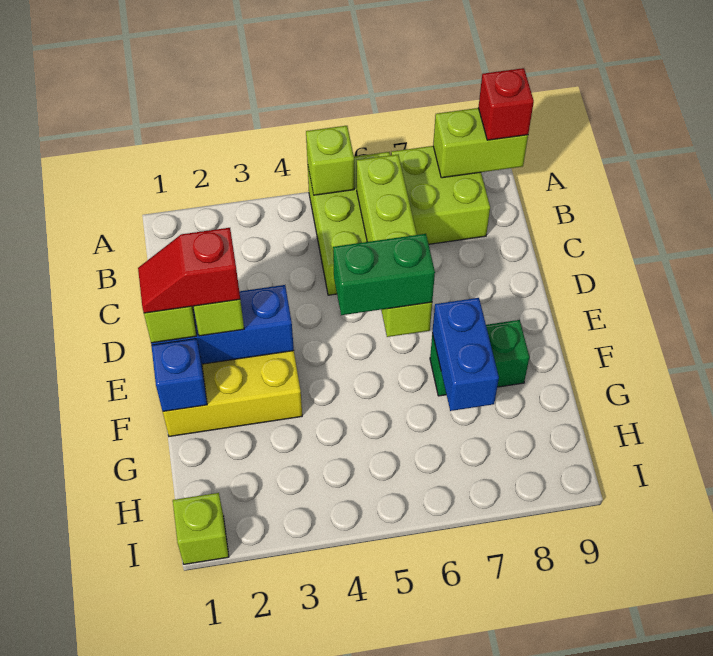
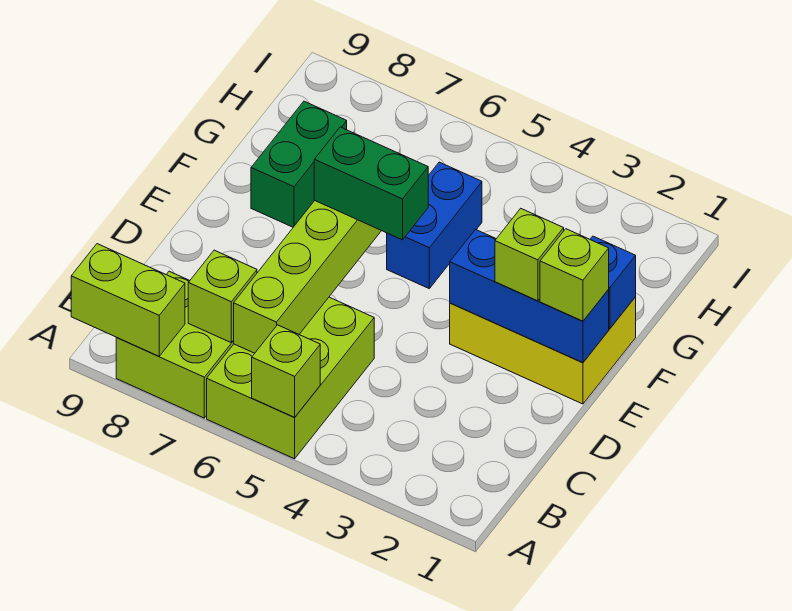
red 1x1 brick [478,68,534,140] -> none
red 1x2 slope [138,228,240,313] -> none
green 1x2 brick [430,320,529,396] -> green 1x2 brick turned to [251,101,347,227]
blue 1x2 brick [432,298,499,411] -> blue 1x2 brick moved to [387,162,482,288]
lime 1x1 brick [173,493,229,564] -> lime 1x1 brick moved to [188,250,257,343]

